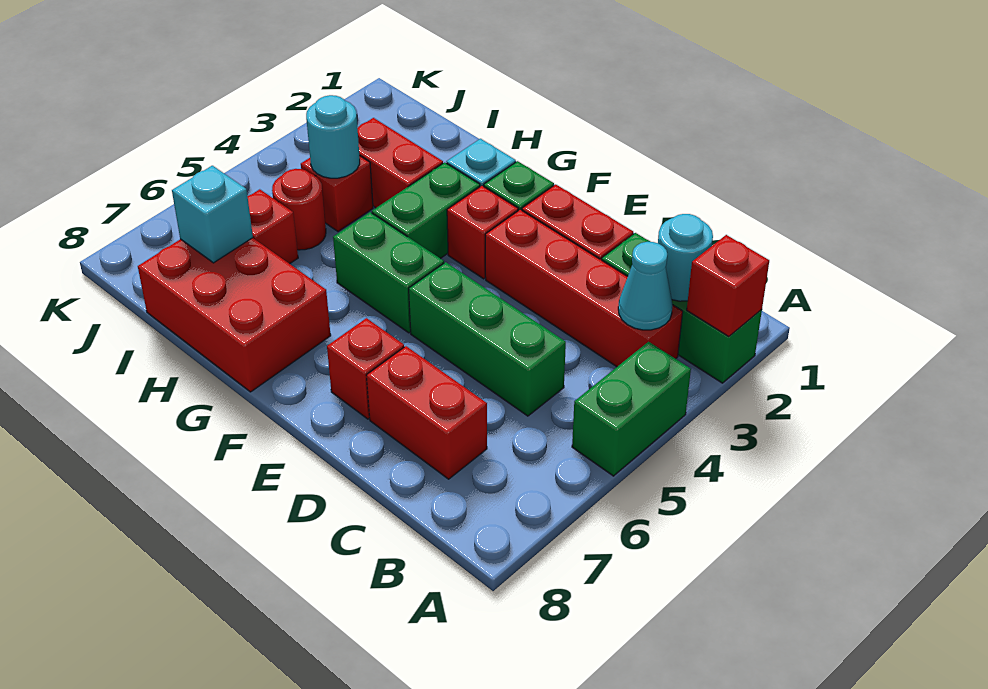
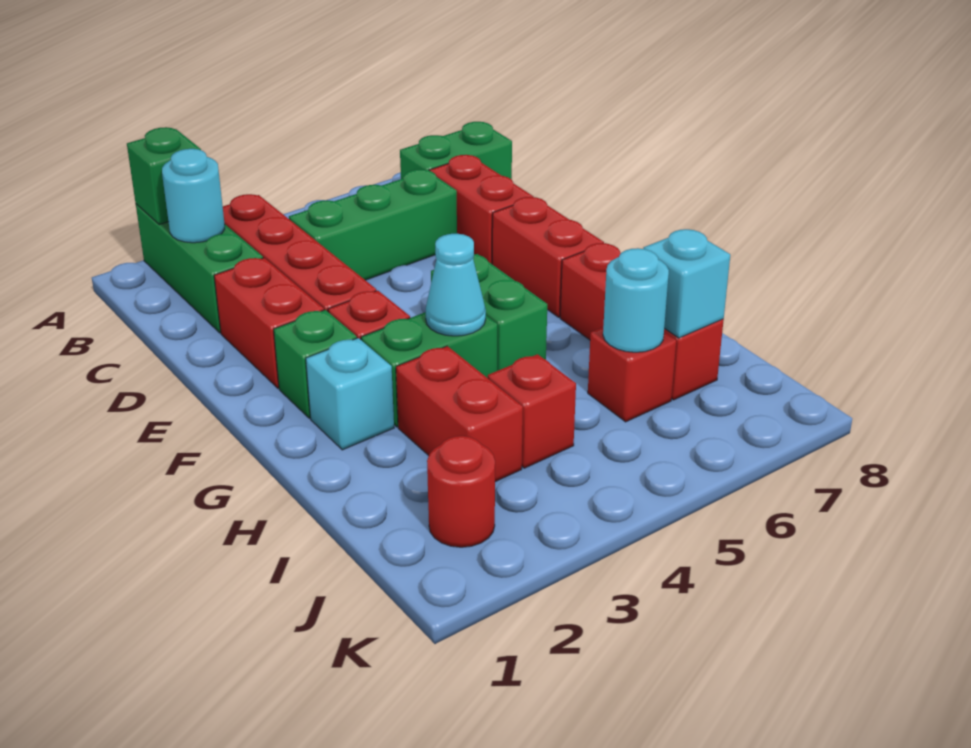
red 1x1 brick [687,235,769,337] -> green 1x1 brick [127,127,201,225]
green 1x2 brick [572,342,691,476] -> green 1x2 brick moved to [400,122,512,180]
cyan 1x1 cone [618,242,673,330] -> cyan 1x1 cone moved to [426,234,486,336]
green 1x3 brick [409,262,566,416] -> green 1x3 brick turned to [289,170,457,280]
red 1x1 brick [327,318,404,419] -> red 1x2 brick [492,197,604,317]
red 2x3 brick [138,238,331,392] -> red 1x3 brick [560,243,724,400]
cyan 1x1 round brick [306,95,360,178] -> cyan 1x1 round brick moved to [603,248,669,352]
red 1x1 round brick [272,169,326,250] -> red 1x1 round brick moved to [427,436,495,547]

